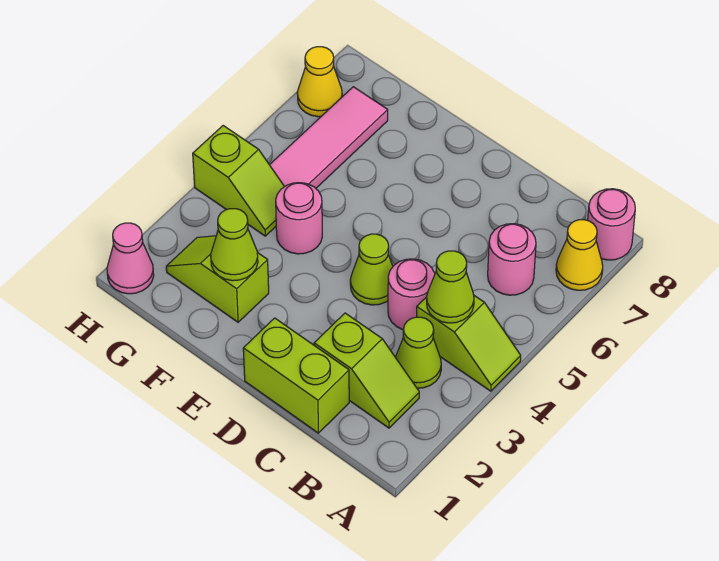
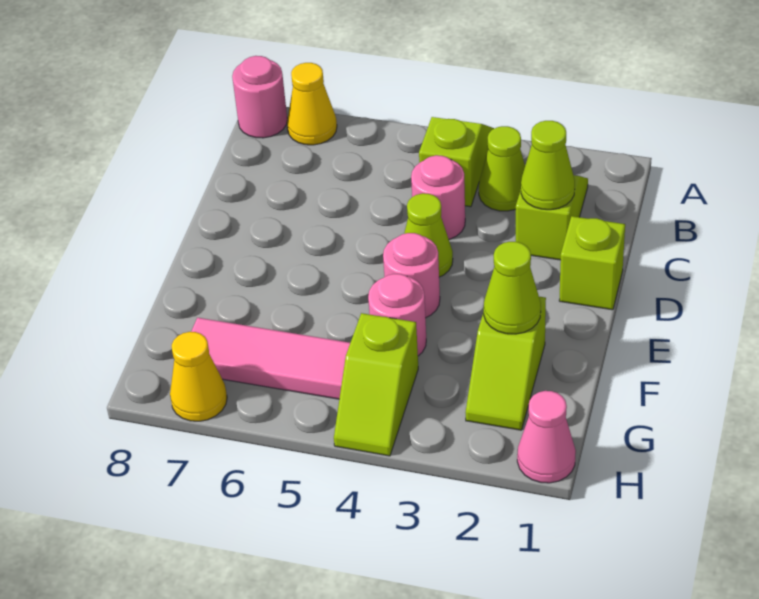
lime 1x1 cone [427,251,474,323] -> lime 1x1 cone moved to [521,121,575,210]
pink 1x1 round brick [488,224,536,295] -> pink 1x1 round brick moved to [383,233,440,318]
lime 1x2 brick [243,318,349,433] -> lime 1x1 brick [559,216,625,310]
lime 1x2 slope [193,126,284,236] -> lime 1x2 slope turned to [334,313,418,456]

